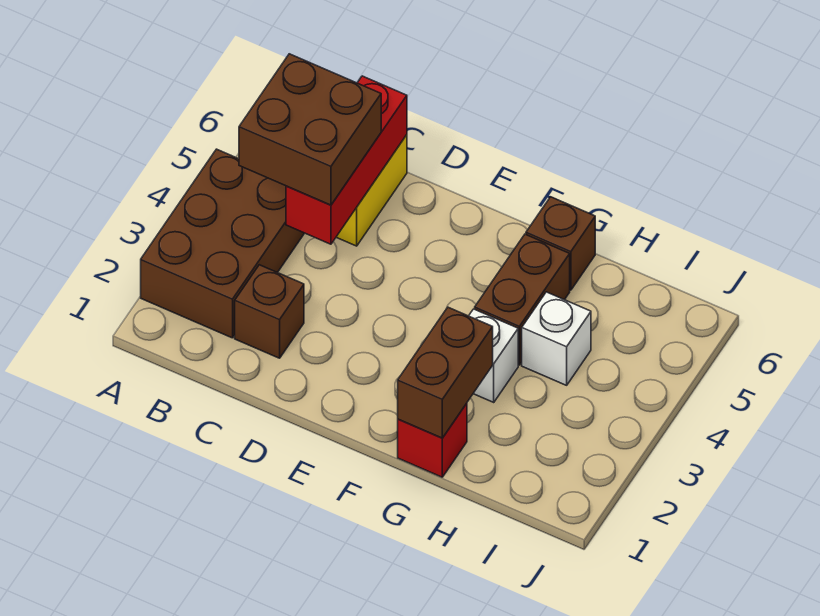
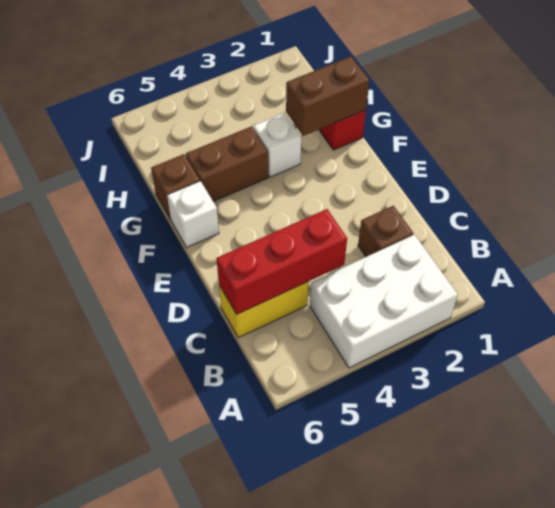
brown 2x3 brick [141,149,304,338] -> white 2x3 brick [310,235,458,368]
brown 2x2 brick [239,54,381,205] -> none
white 1x1 brick [522,292,591,385] -> white 1x1 brick moved to [167,181,219,247]

